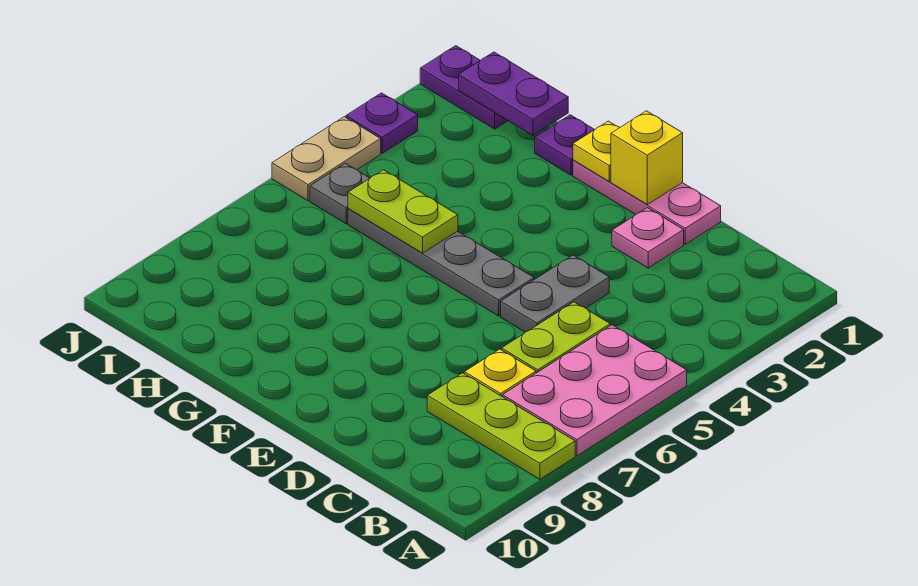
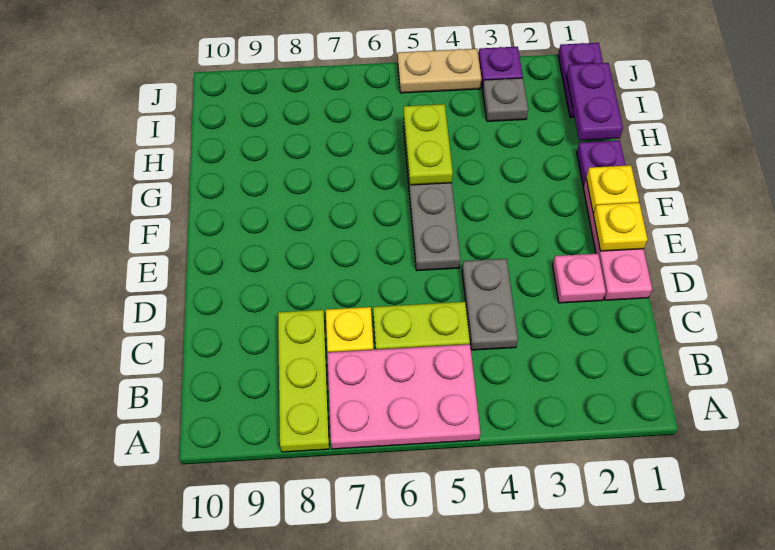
grey 1x2 plate [501,255,609,332] -> grey 1x2 plate turned to [462,259,518,350]
yellow 1x1 brick [611,111,683,205] -> yellow 1x1 plate [593,203,647,251]
grey 1x1 plate [310,163,370,224] -> grey 1x1 plate moved to [482,78,528,121]

